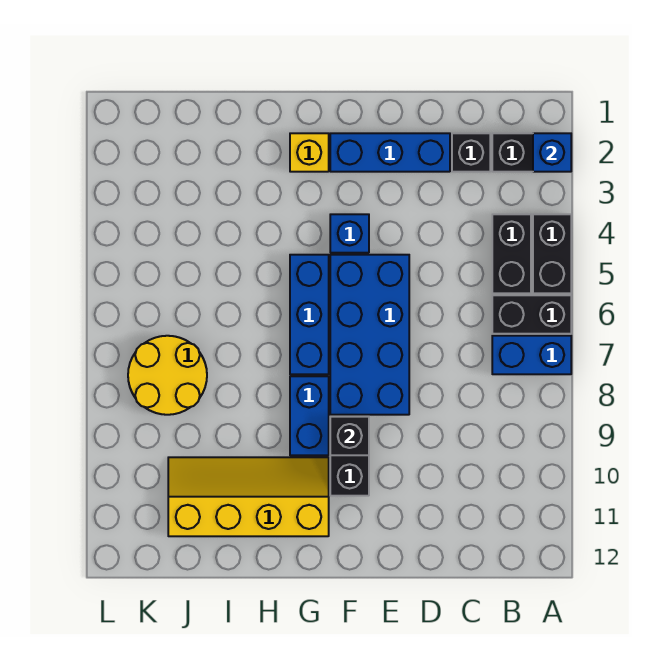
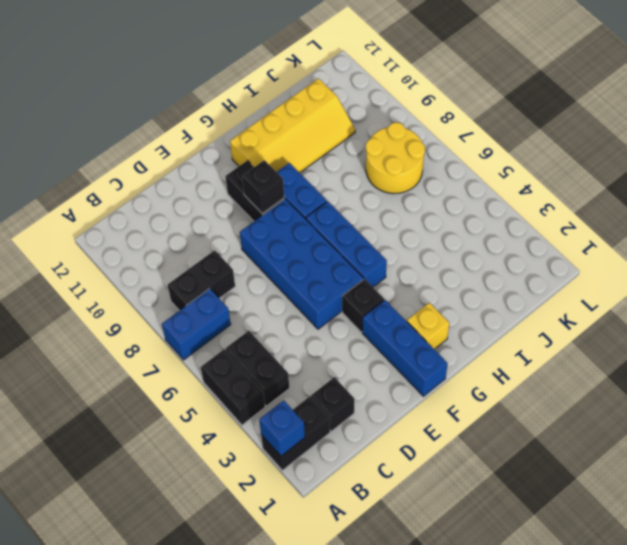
black 1x2 brick [492,295,571,334] -> black 1x2 brick moved to [168,250,235,311]
blue 1x3 brick [330,133,450,172] -> blue 1x3 brick turned to [362,300,448,396]
blue 1x1 brick [330,214,369,253] -> black 1x1 brick [342,279,384,332]

